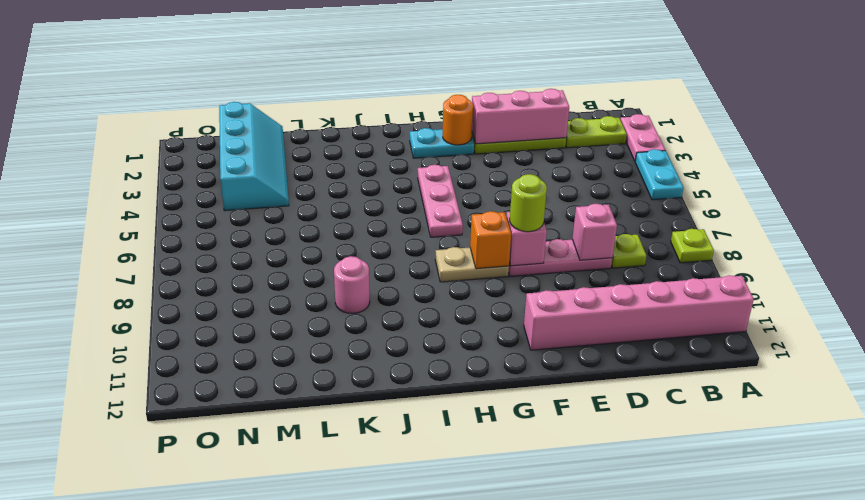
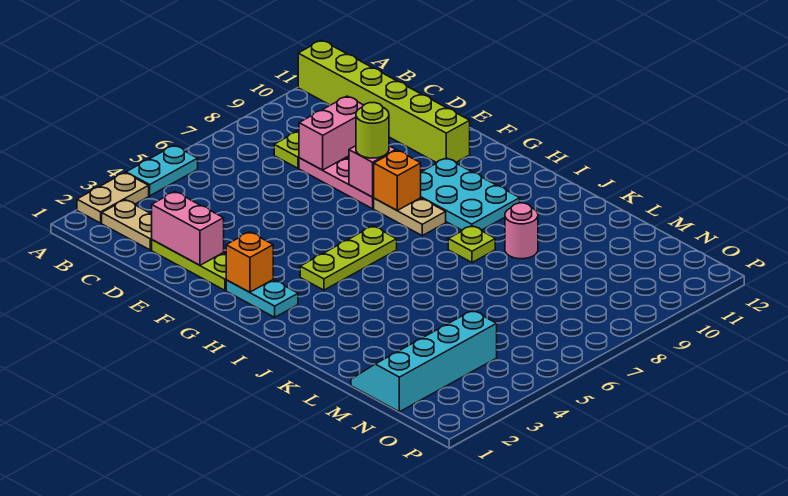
pink 1x2 plate [620,114,665,161] -> tan 1x2 plate [77,173,149,223]
lime 1x1 plate [671,229,714,263] -> lime 1x1 plate moved to [448,226,495,263]
pink 1x6 brick [524,275,754,350] -> lime 1x6 brick [298,40,470,163]
lime 1x2 plate [566,116,627,148] -> tan 1x2 plate [102,200,152,250]
pink 1x3 brick [472,89,569,144] -> pink 1x2 brick [152,192,224,265]
pink 1x1 brick [572,204,617,260] -> pink 1x2 brick [299,96,364,170]
orange 1x1 round brick [443,95,473,145] -> orange 1x1 brick [226,232,273,292]
none -> cyan 2x3 plate [421,158,520,230]
pink 1x3 plate [418,165,463,237] -> lime 1x3 plate [300,226,397,290]

